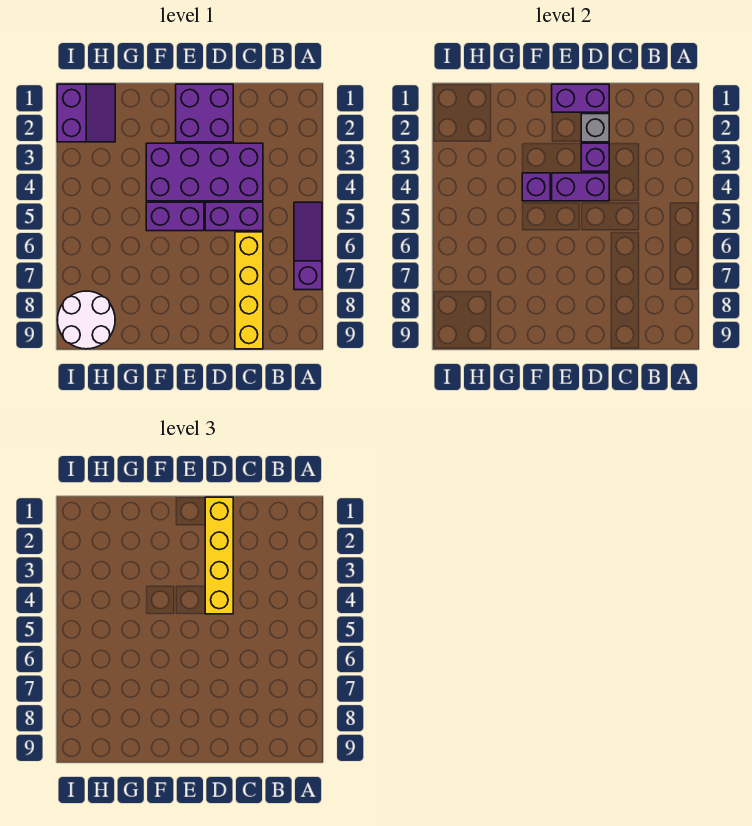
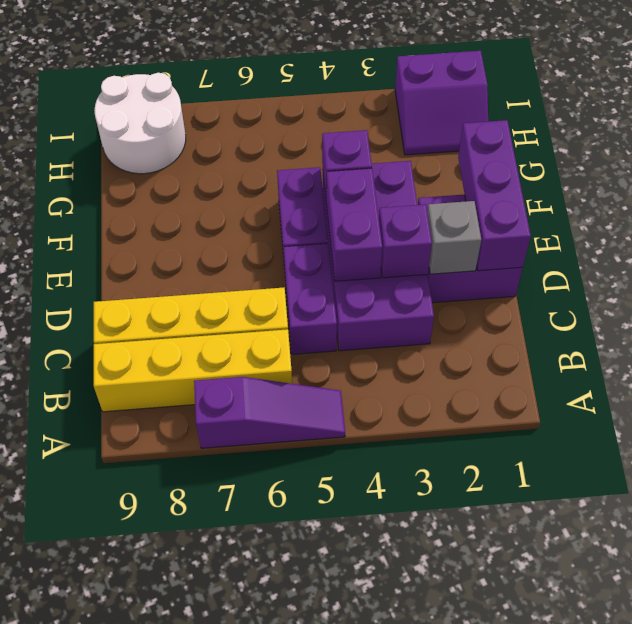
purple 1x2 brick [552,84,609,112] -> purple 1x3 brick [458,120,531,271]
yellow 1x4 brick [205,497,233,614] -> yellow 1x4 brick moved to [94,329,292,412]

